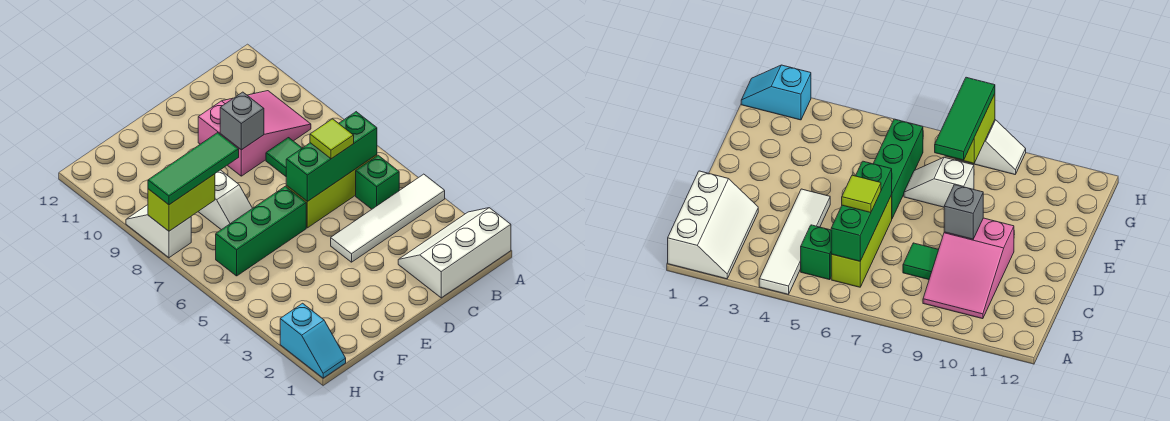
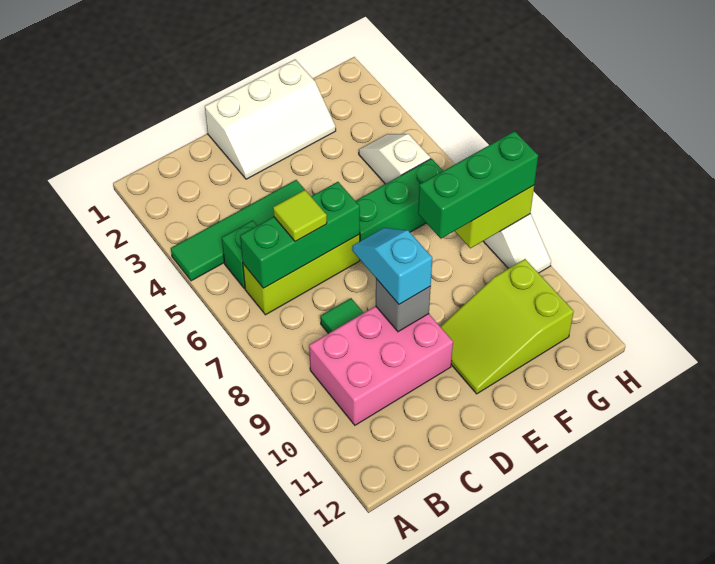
white 2x3 slope [398,208,511,298] -> white 2x3 slope moved to [205,60,336,179]
white 1x4 tile [331,174,445,262] -> green 1x4 tile [171,180,305,281]
pink 2x3 slope [198,91,311,176] -> pink 2x3 brick [309,306,453,425]
none -> lime 2x3 slope [440,259,574,394]
white 1x2 slope [198,170,252,230] -> white 1x2 slope moved to [359,134,430,184]
green 1x3 tile [148,133,239,205] -> green 1x3 brick [418,131,538,238]
cyan 1x2 slope [280,303,346,378] -> cyan 1x2 slope moved to [352,228,432,304]

